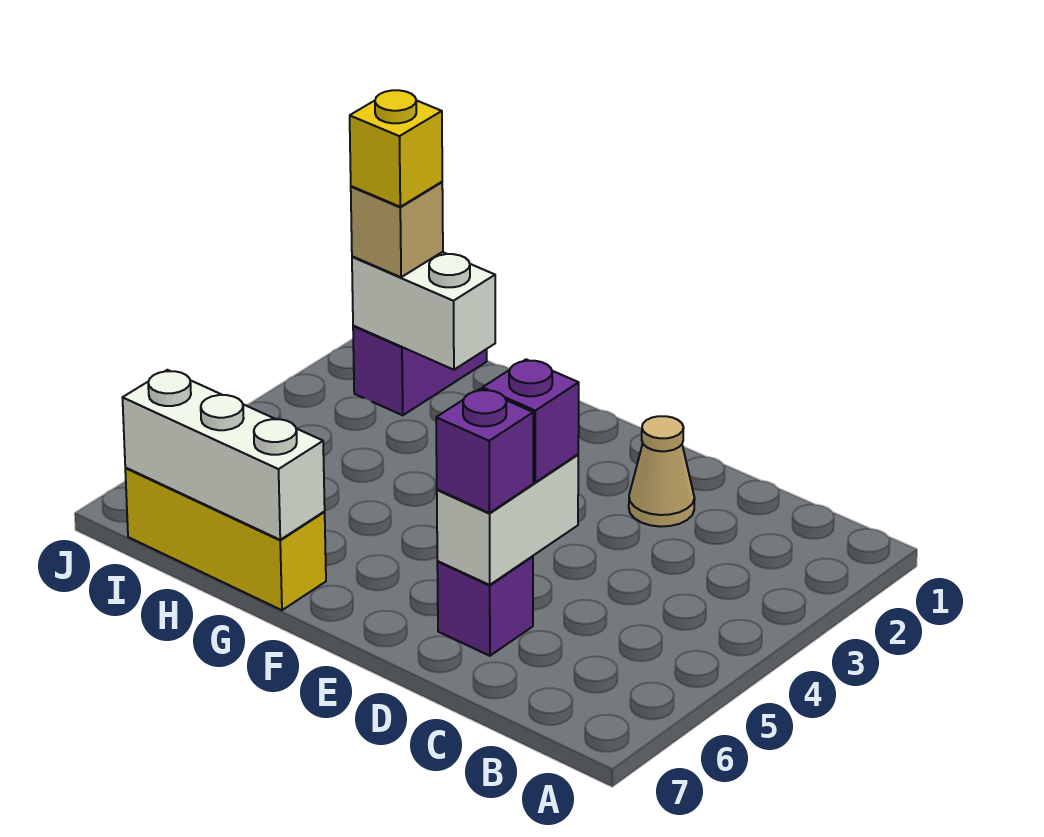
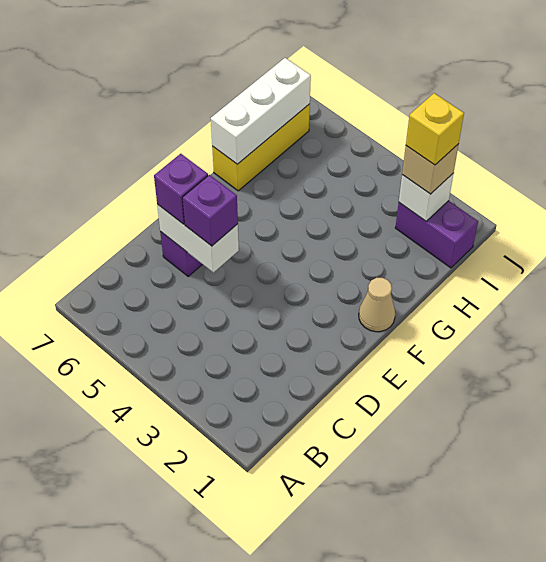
tan 1x1 cone [629,416,695,527] -> tan 1x1 cone moved to [359,278,395,332]
white 1x2 brick [352,252,495,370] -> white 1x1 brick [399,173,454,221]

